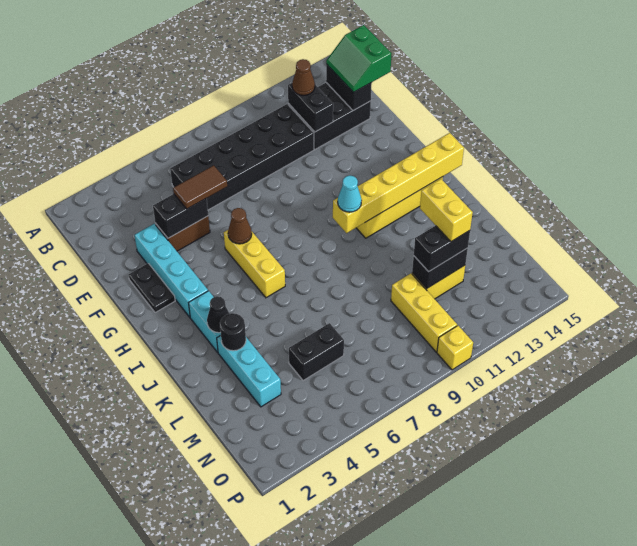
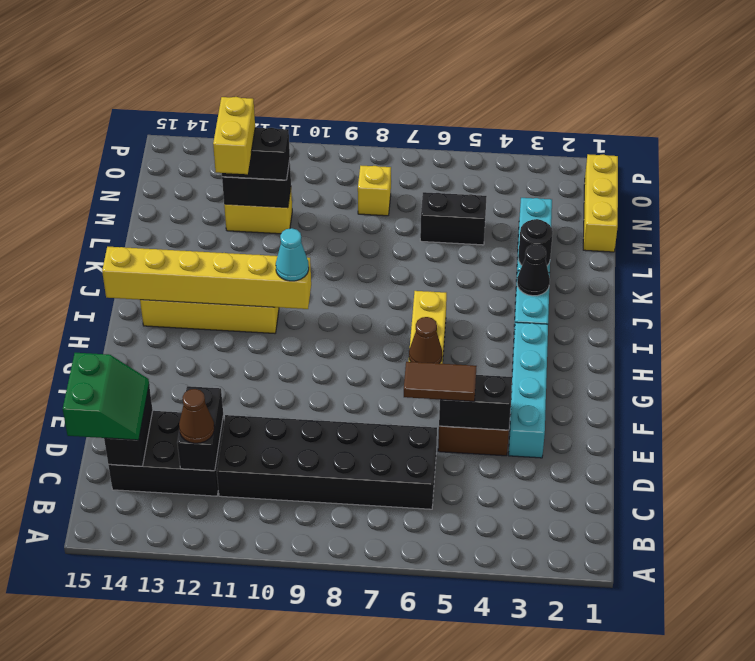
black 1x2 plate [129,263,175,313] -> none
yellow 1x3 brick [391,274,457,352] -> yellow 1x3 brick moved to [583,154,618,252]
yellow 1x1 brick [437,326,473,370] -> yellow 1x1 brick moved to [358,166,391,216]

